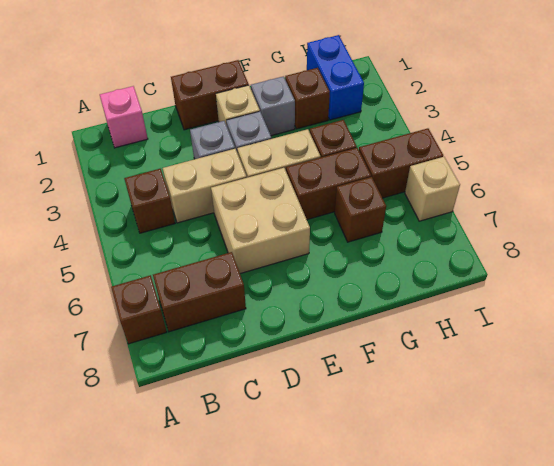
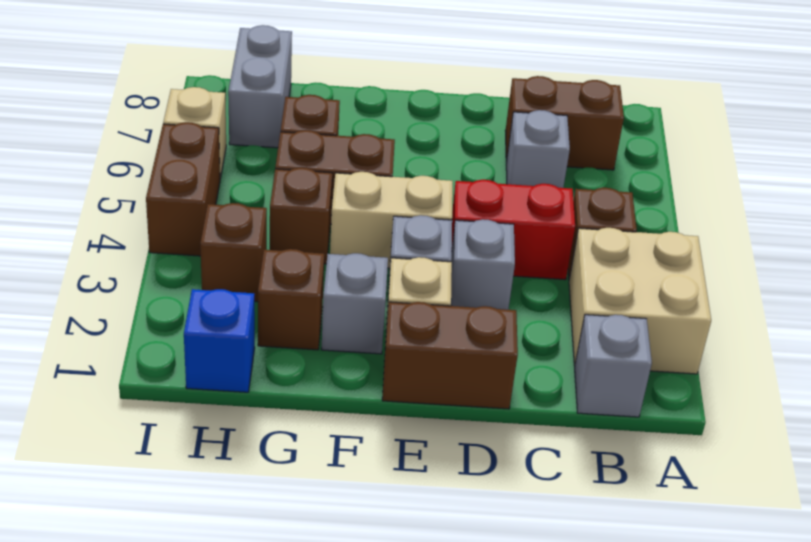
brown 1x1 brick [111,275,167,344] -> brown 1x1 brick moved to [200,203,267,302]
pink 1x1 brick [100,86,148,148] -> grey 1x1 brick [575,315,652,417]
tan 1x2 brick [163,149,246,223] -> red 1x2 brick [452,180,575,280]
none -> grey 1x1 brick [506,110,570,188]
tan 2x2 brick [211,168,310,274] -> tan 2x2 brick moved to [569,228,711,374]
blue 1x2 brick [307,35,364,120] -> blue 1x1 brick [184,289,255,392]
brown 1x2 brick [359,128,443,198] -> brown 1x2 brick turned to [146,122,220,256]
none -> grey 1x2 brick [228,25,292,148]

